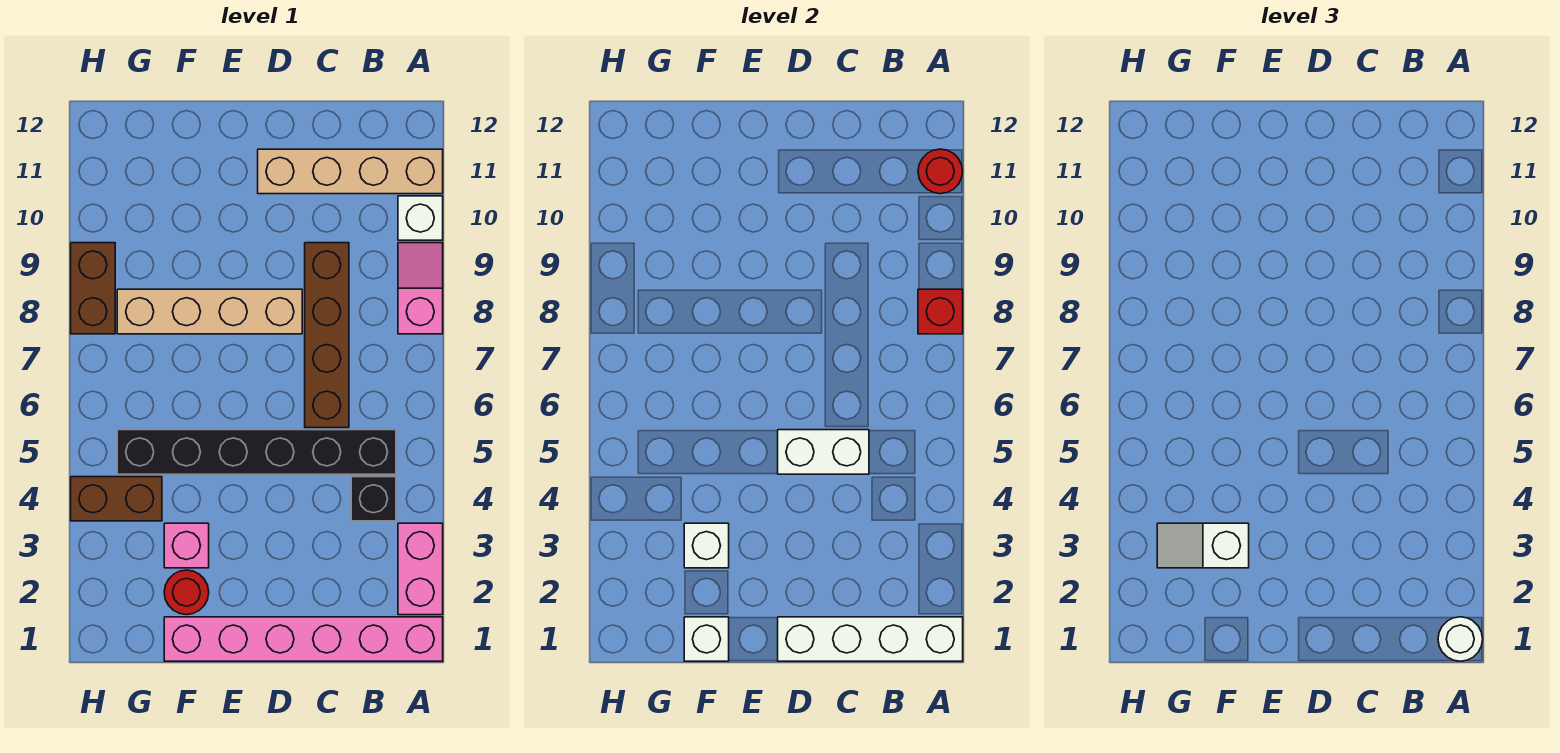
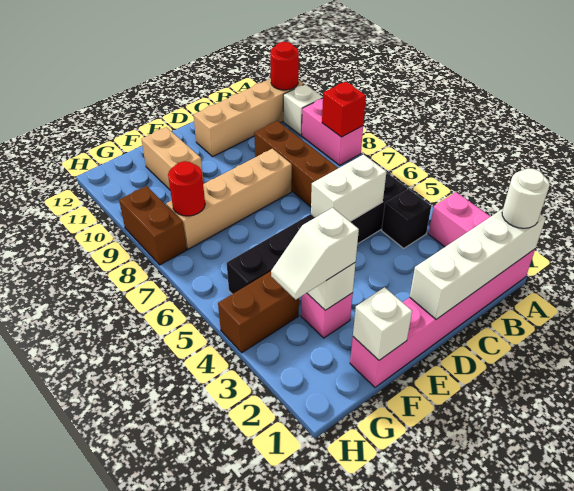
pink 1x2 slope [398,243,443,334] -> pink 1x2 brick [302,98,363,165]
red 1x1 round brick [164,570,209,615] -> red 1x1 round brick moved to [168,161,205,216]
none -> tan 1x2 brick [141,127,204,190]

